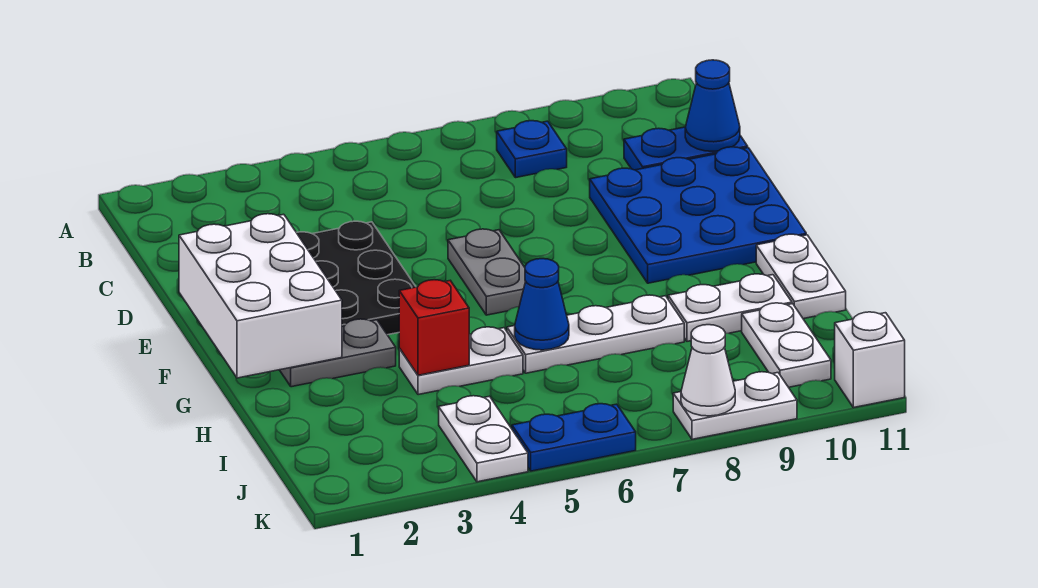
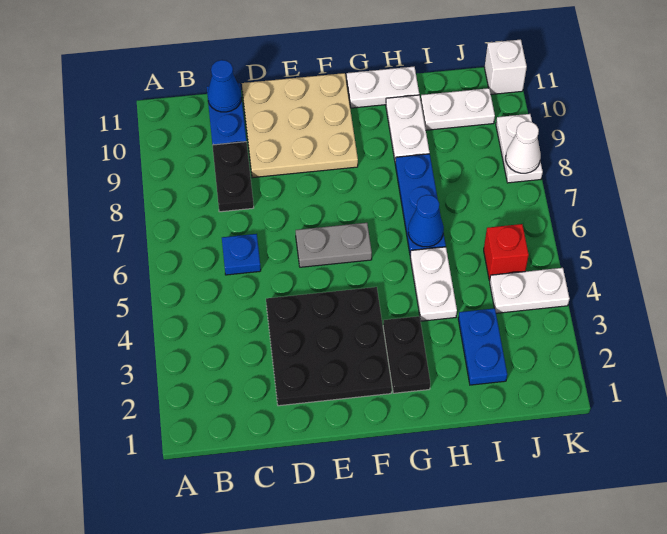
blue 1x1 plate [497,121,567,178] -> blue 1x1 plate moved to [222,234,261,275]
none -> black 1x2 plate [212,142,254,212]
blue 3x3 plate [590,147,806,283] -> tan 3x3 plate [242,73,358,178]
white 2x3 brick [179,214,342,378] -> none
grey 1x2 plate [280,319,396,387] -> black 1x2 plate [383,316,430,393]
red 1x1 brick [399,280,469,375] -> red 1x1 brick moved to [484,224,529,281]
white 1x3 plate [507,295,684,373] -> blue 1x3 plate [395,154,446,255]
blue 1x2 plate [512,404,636,471] -> blue 1x2 plate moved to [458,308,507,385]

